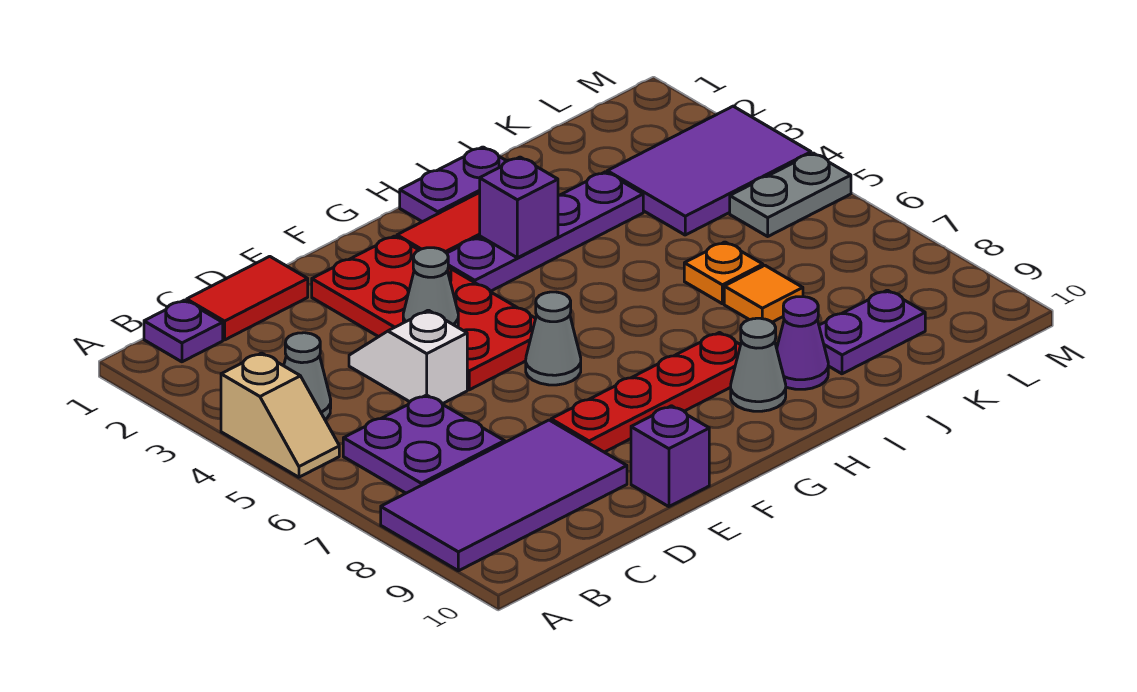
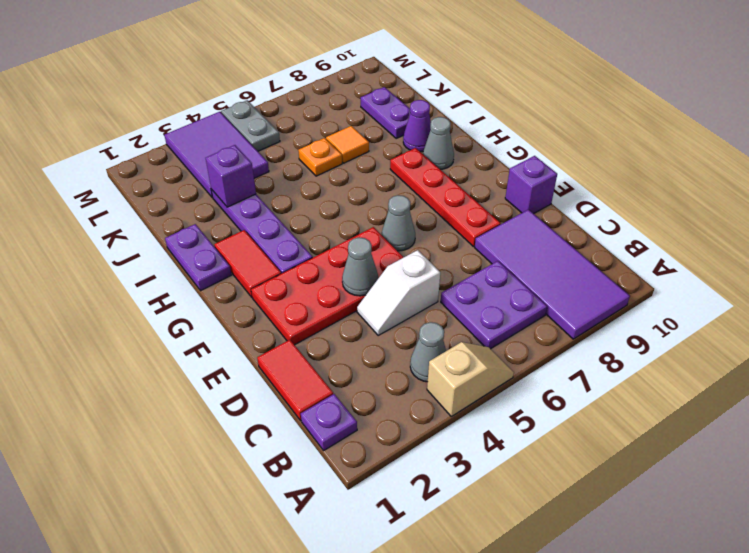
purple 1x1 brick [480,157,558,258] -> purple 1x1 brick moved to [206,145,256,207]

